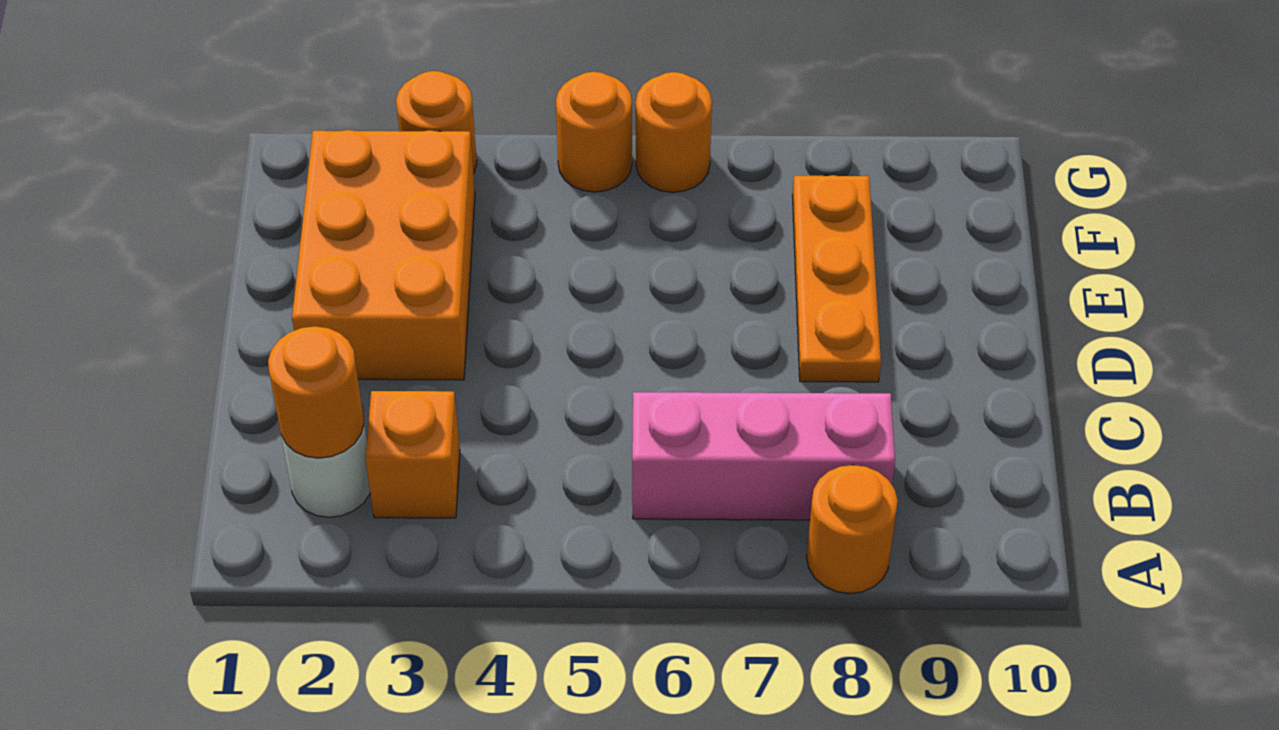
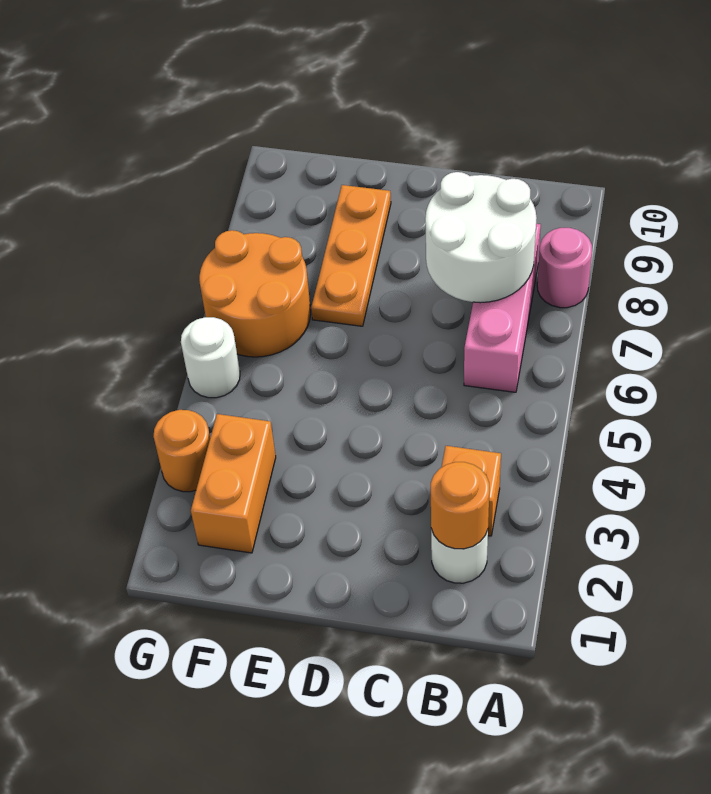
orange 1x1 round brick [807,465,898,594] -> pink 1x1 round brick [537,228,592,308]
none -> white 2x2 round brick [425,172,537,303]
orange 2x3 brick [292,130,475,380] -> orange 1x2 brick [191,414,276,553]
orange 1x3 plate [792,175,881,382] -> orange 1x3 plate turned to [311,185,391,326]
orange 1x1 round brick [556,72,632,192] -> white 1x1 round brick [181,317,240,398]
orange 1x1 round brick [636,72,712,192] -> orange 2x2 round brick [199,230,311,357]

